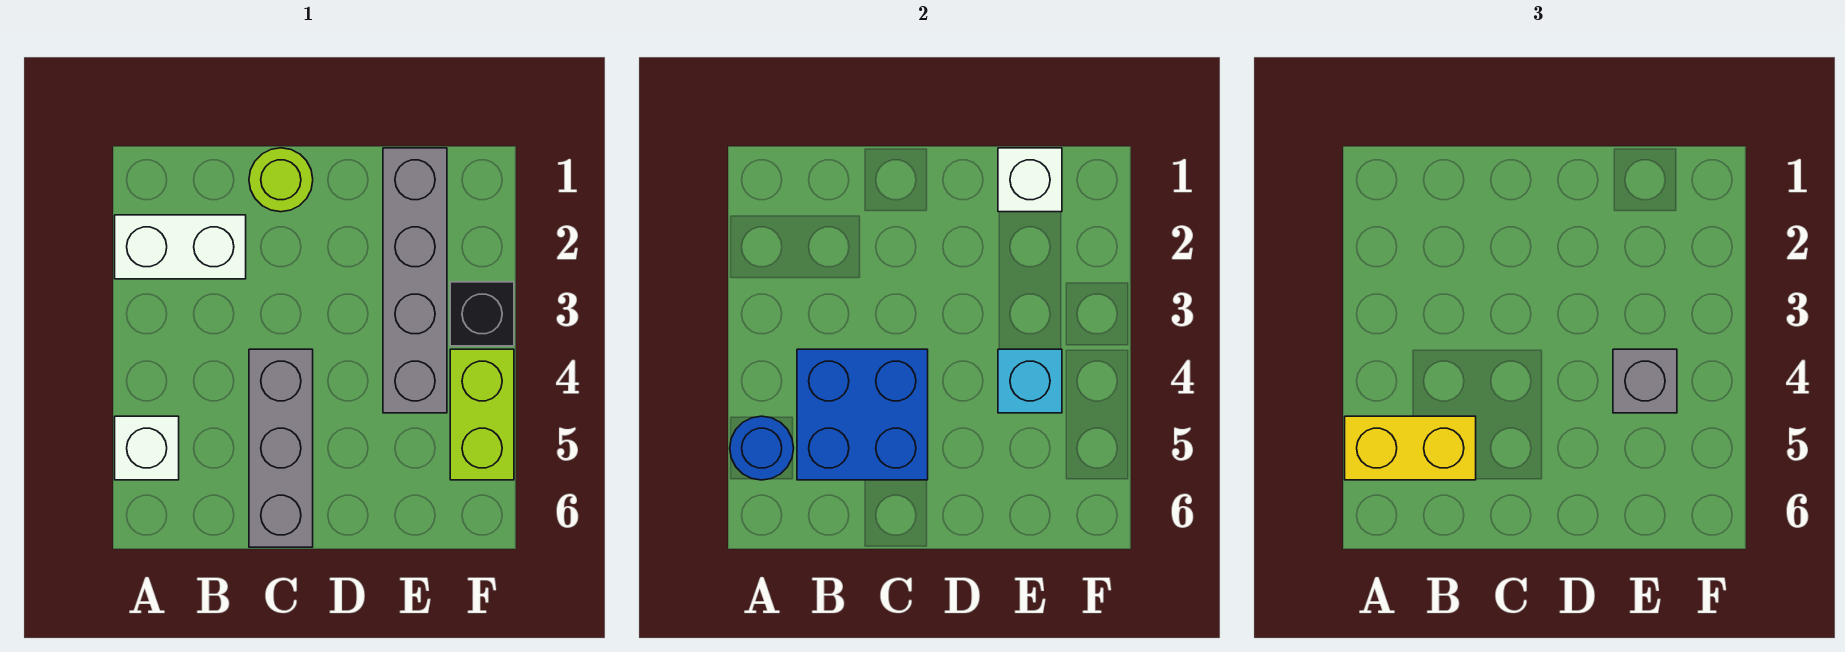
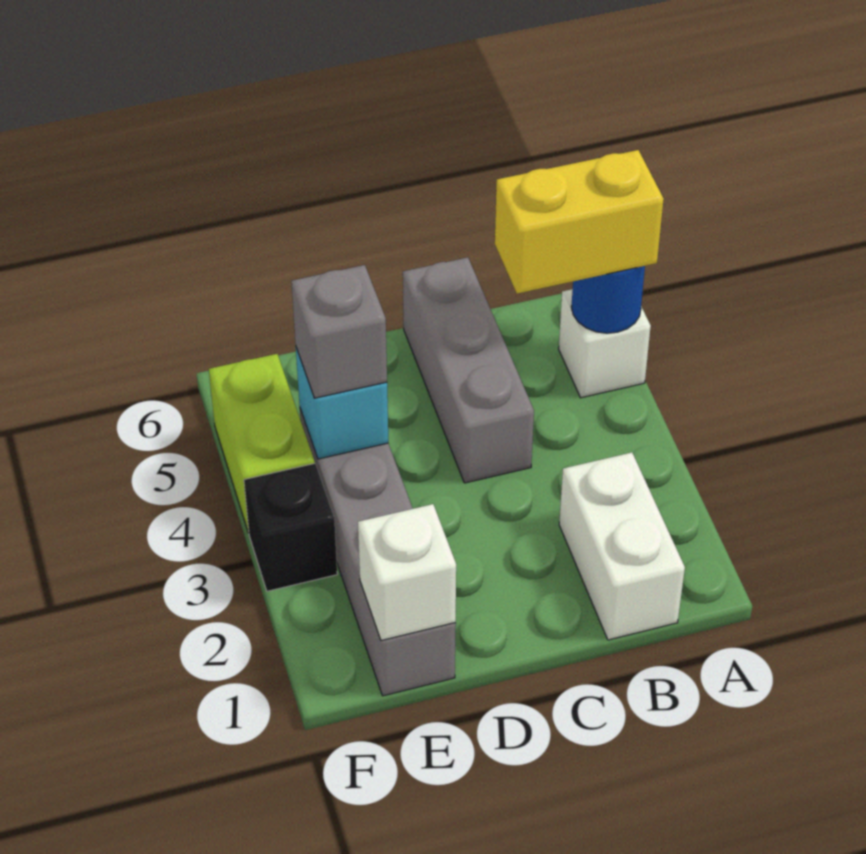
white 1x2 brick [115,215,246,279] -> white 1x2 brick turned to [559,452,685,640]
blue 2x2 brick [797,349,928,480] -> none
lime 1x1 round brick [249,148,313,212] -> none

